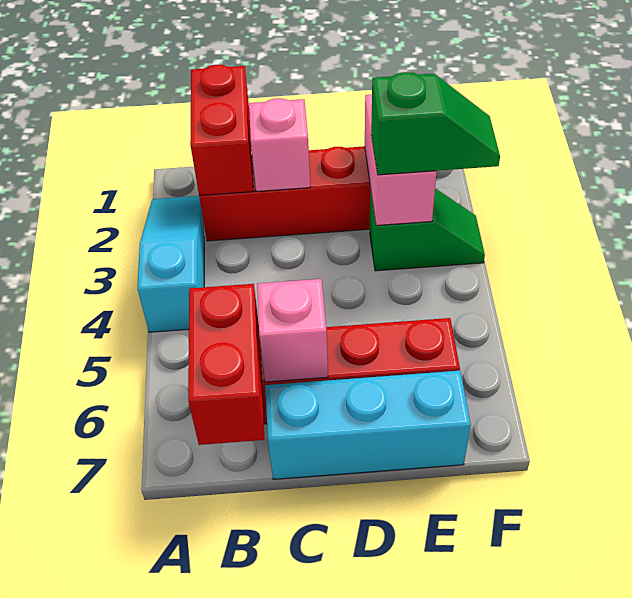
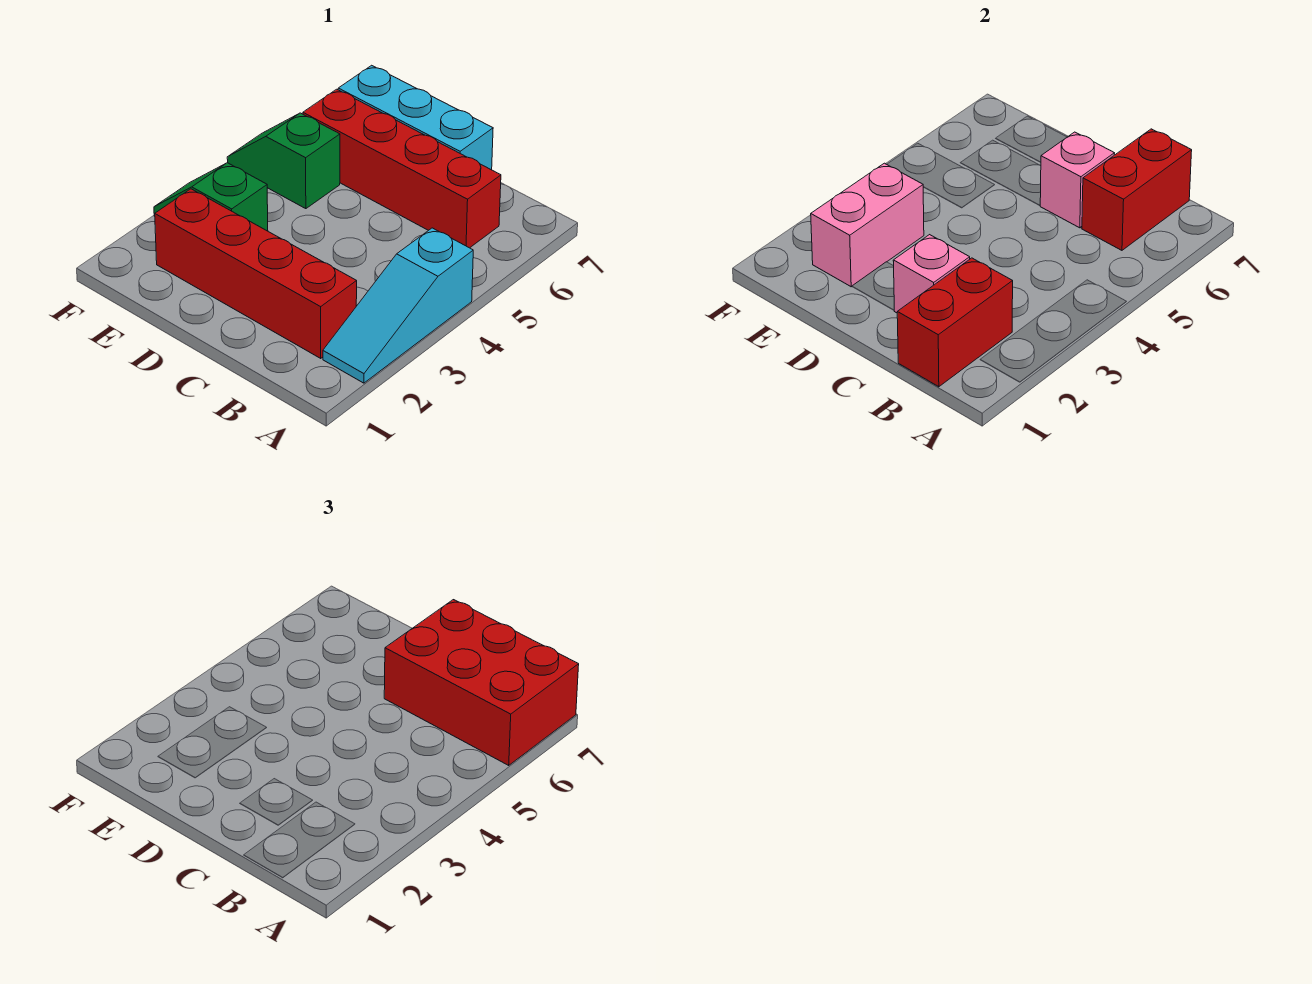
none -> red 2x3 brick [384,600,579,765]
green 1x2 slope [371,72,500,175] -> green 1x2 slope moved to [227,113,340,209]

